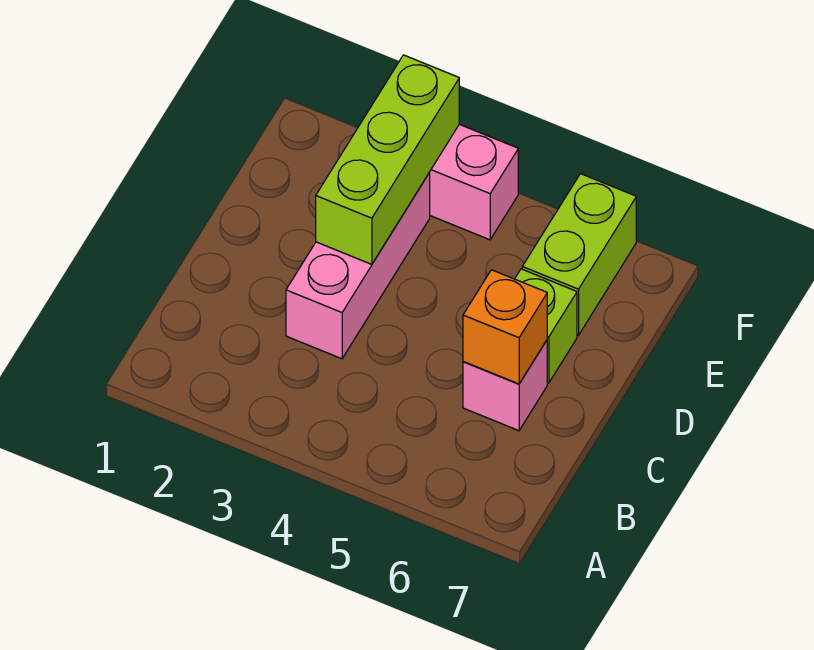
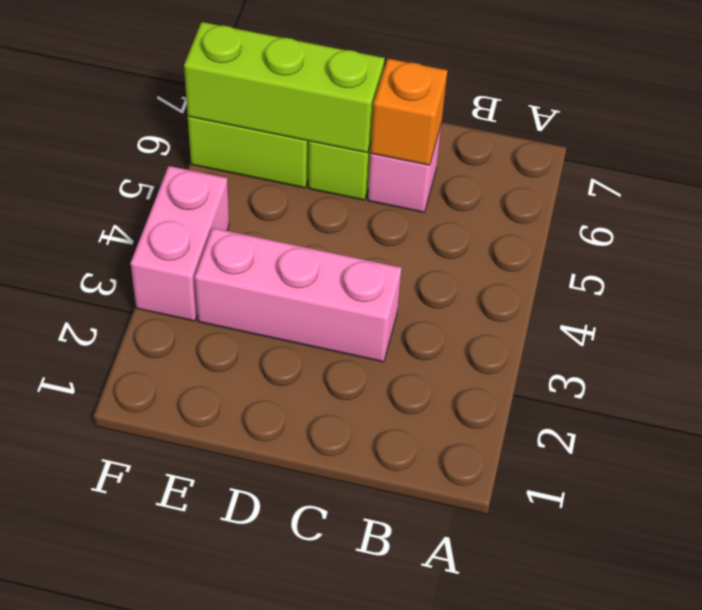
lime 1x3 brick [316,55,459,264] -> lime 1x3 brick moved to [184,22,384,153]

